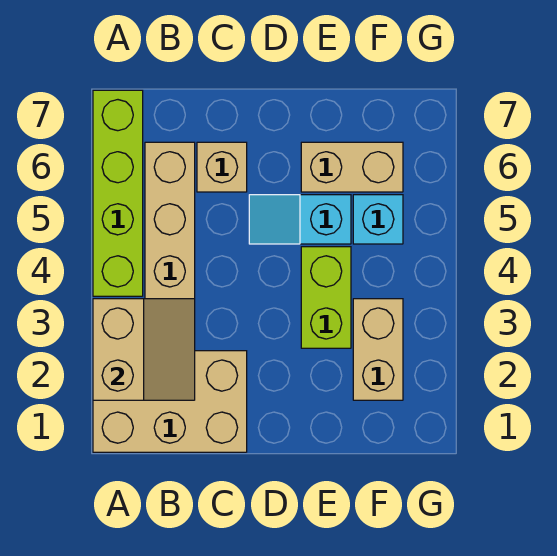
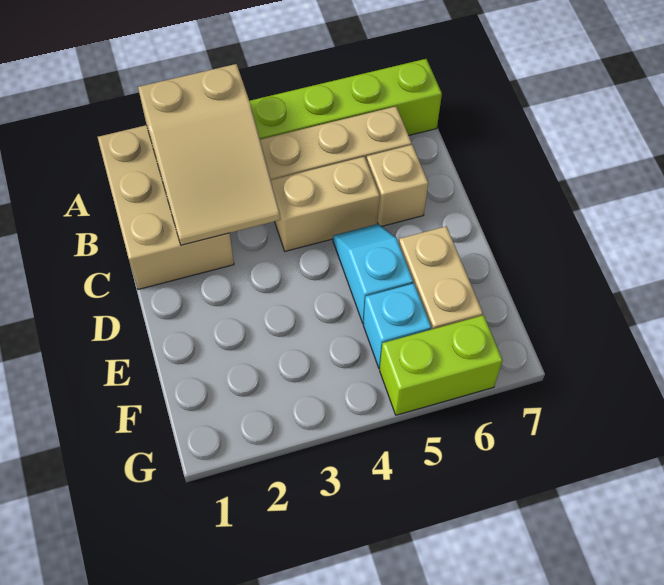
tan 2x2 slope [93,299,195,400] -> tan 2x3 slope [138,64,280,245]
lime 1x2 brick [301,247,351,348] -> lime 1x2 brick moved to [380,315,503,415]
tan 1x2 brick [353,299,403,400] -> tan 1x2 brick moved to [271,157,380,251]

